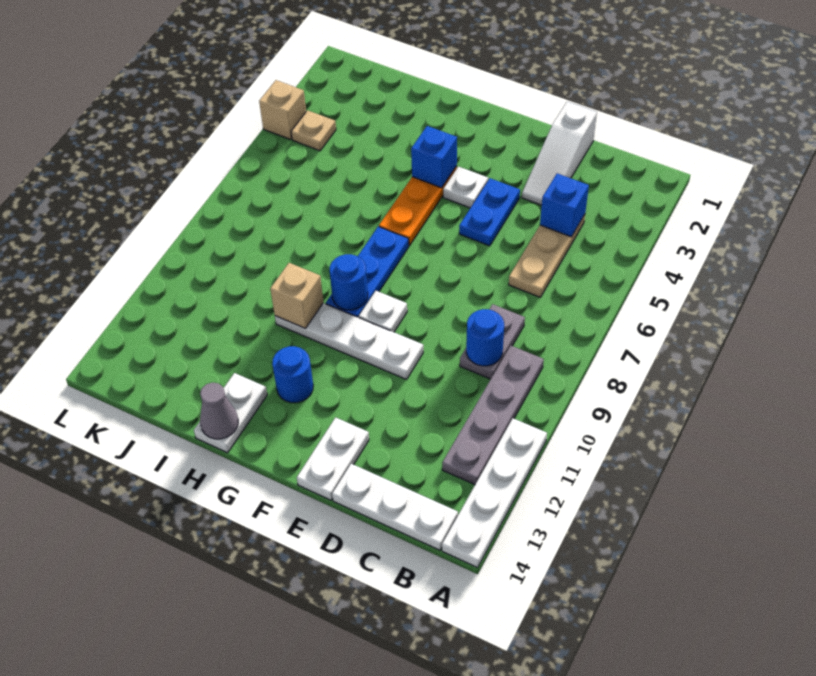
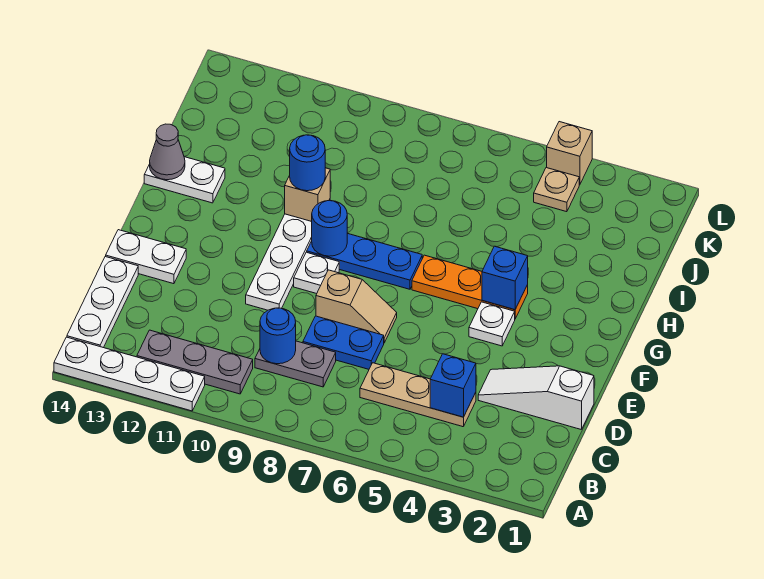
grey 1x4 plate [442,346,544,484] -> grey 1x3 plate [137,330,253,394]
blue 1x2 plate [459,178,520,246] -> blue 1x2 plate moved to [303,316,384,369]
none -> tan 1x2 slope [316,270,397,343]
blue 1x1 round brick [272,346,313,403] -> blue 1x1 round brick moved to [290,135,325,191]

